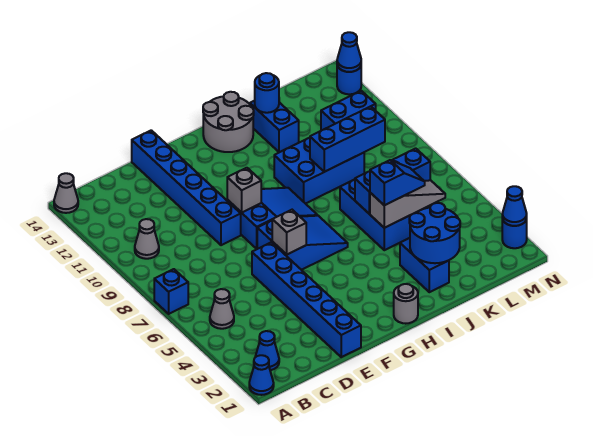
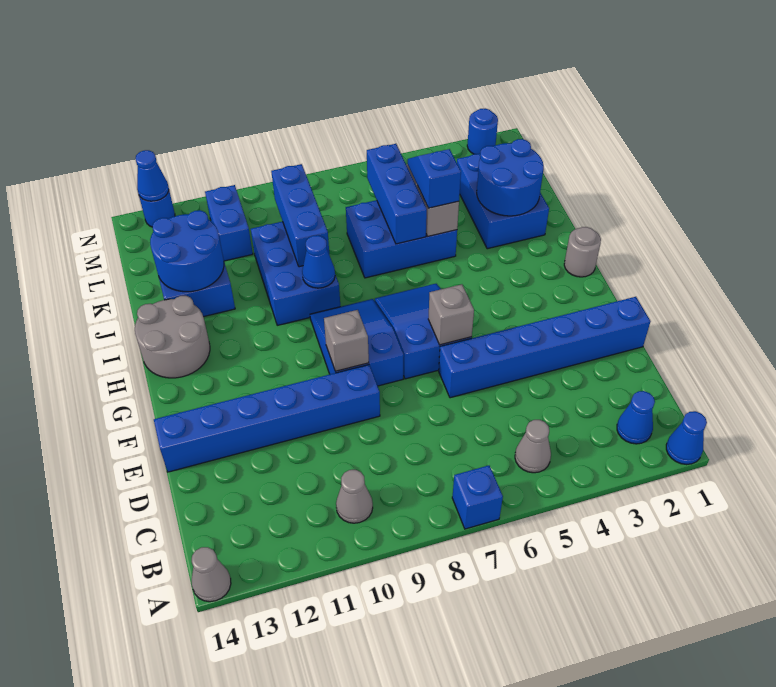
blue 1x2 brick [400,238,449,292] -> blue 2x3 brick [457,154,549,249]
blue 1x1 round brick [255,73,279,113] -> blue 2x2 round brick [150,210,224,292]
blue 1x1 cone [502,186,527,226] -> blue 1x1 cone moved to [302,235,335,288]

